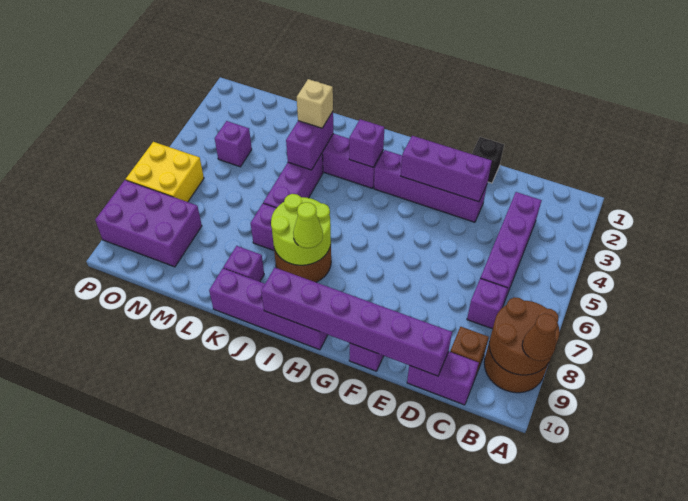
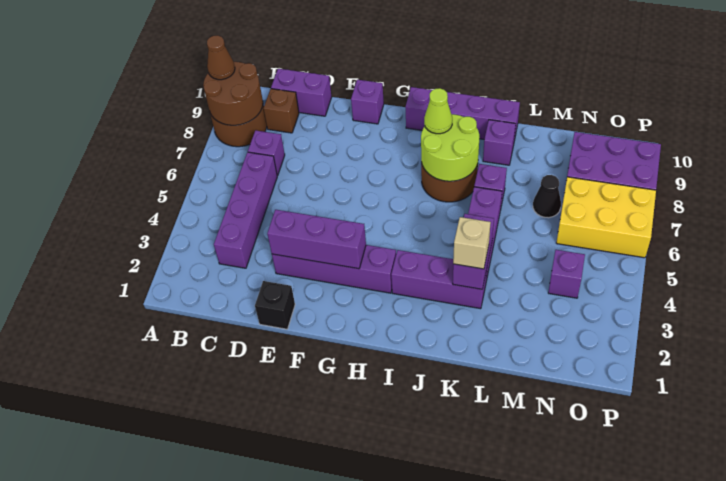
purple 1x6 brick [261,268,452,376] -> none
purple 1x1 brick [349,119,384,167] -> none
none -> black 1x1 cone [533,175,561,218]
yellow 2x2 brick [126,142,204,202] -> yellow 2x3 brick [556,177,656,258]

